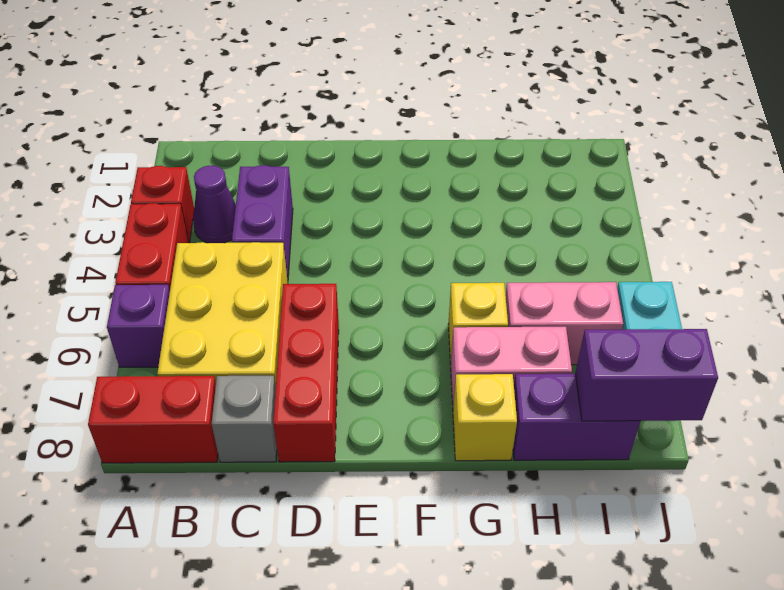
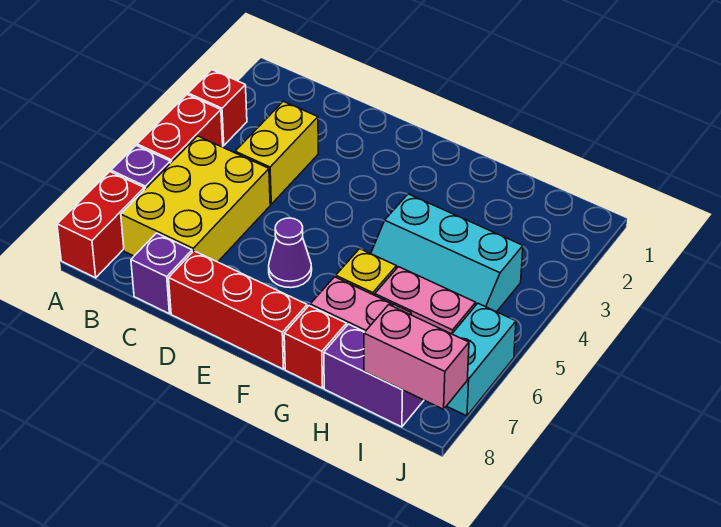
red 1x2 brick [88,376,218,463] -> red 1x2 brick turned to [57,172,144,278]
purple 1x1 cone [193,166,236,243] -> purple 1x1 cone moved to [269,218,312,288]
purple 1x2 brick [232,165,293,280] -> yellow 1x2 brick [235,101,319,204]
grey 1x1 brick [212,376,277,462] -> purple 1x1 brick [131,233,192,314]
red 1x3 brick [273,284,339,462] -> red 1x3 brick turned to [169,251,307,369]
none -> cyan 2x3 slope [371,194,523,312]
yellow 1x1 brick [453,374,517,461] -> red 1x1 brick [284,306,346,388]
purple 1x2 brick [575,329,718,421] -> pink 1x2 brick [364,305,469,409]

